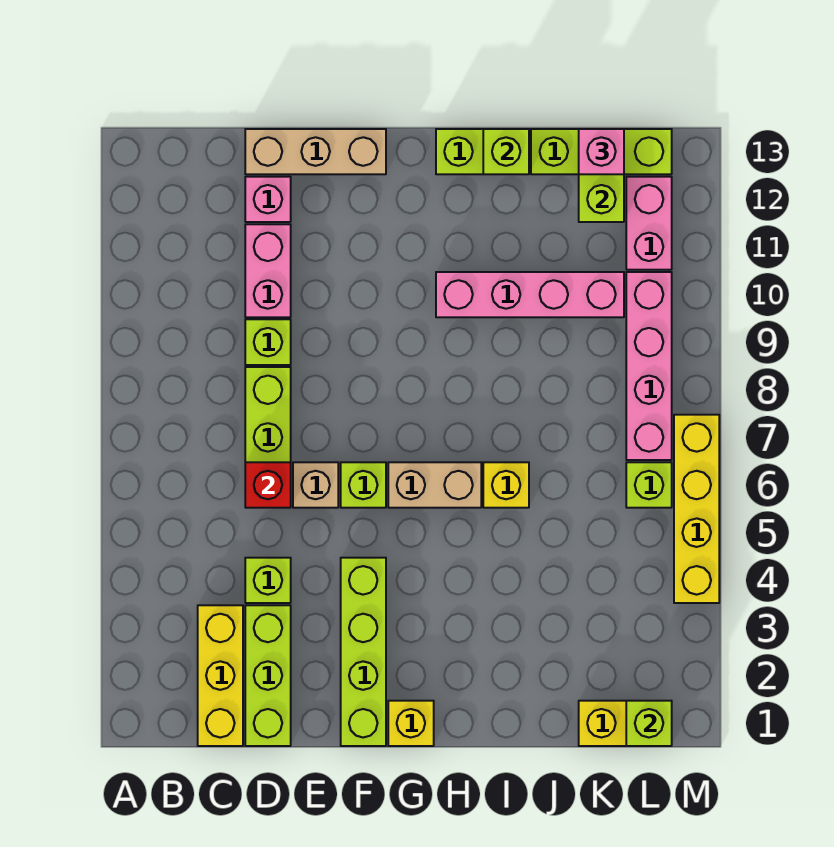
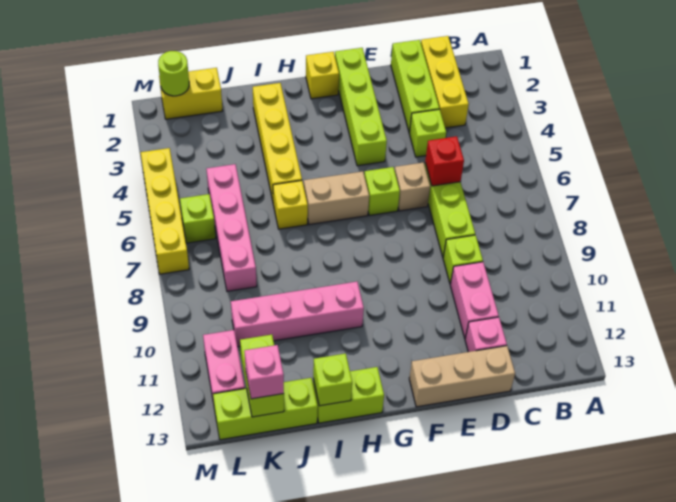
none -> yellow 1x4 brick [253,83,302,201]
lime 1x1 brick [626,701,672,746] -> lime 1x1 round brick [158,51,189,96]
pink 1x4 brick [626,272,672,460] -> pink 1x4 brick moved to [207,164,257,291]

